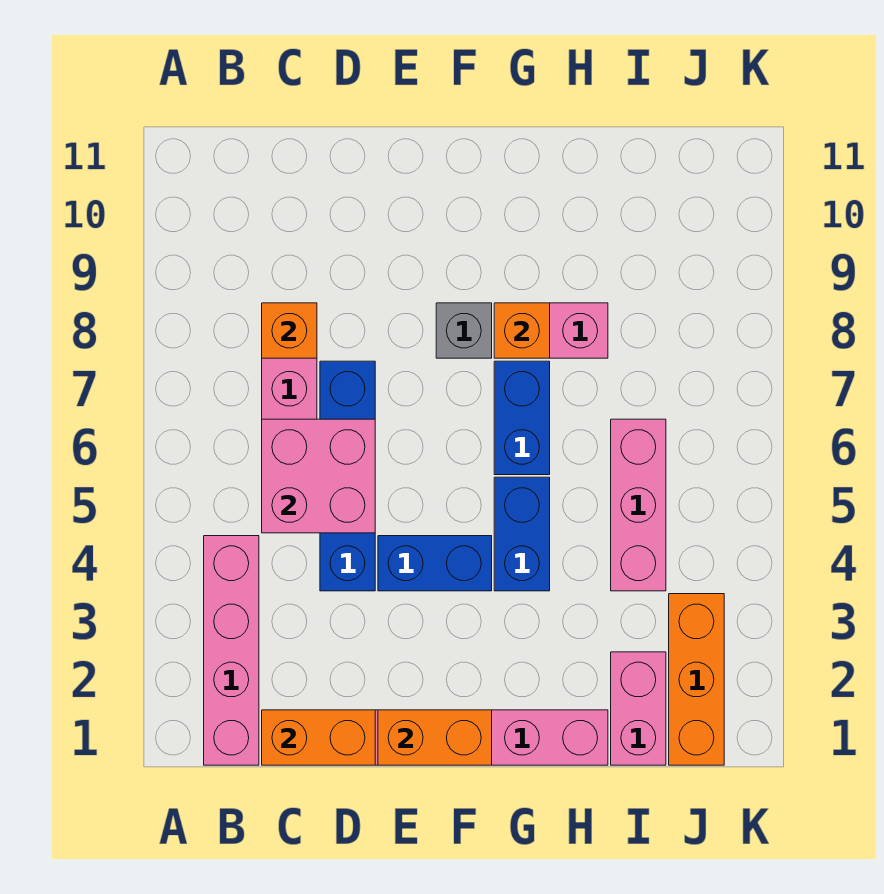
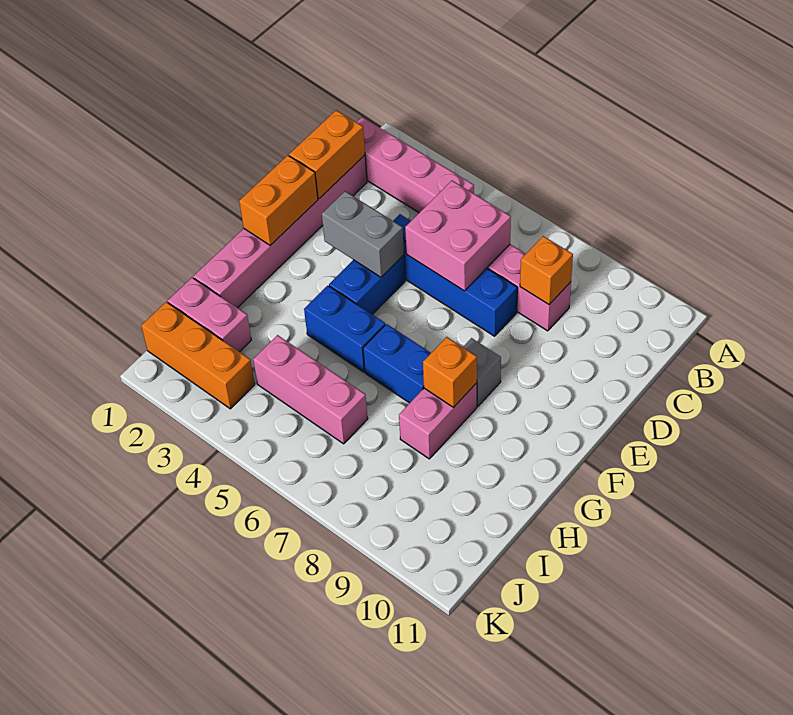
none -> grey 1x2 brick [322,191,404,277]

